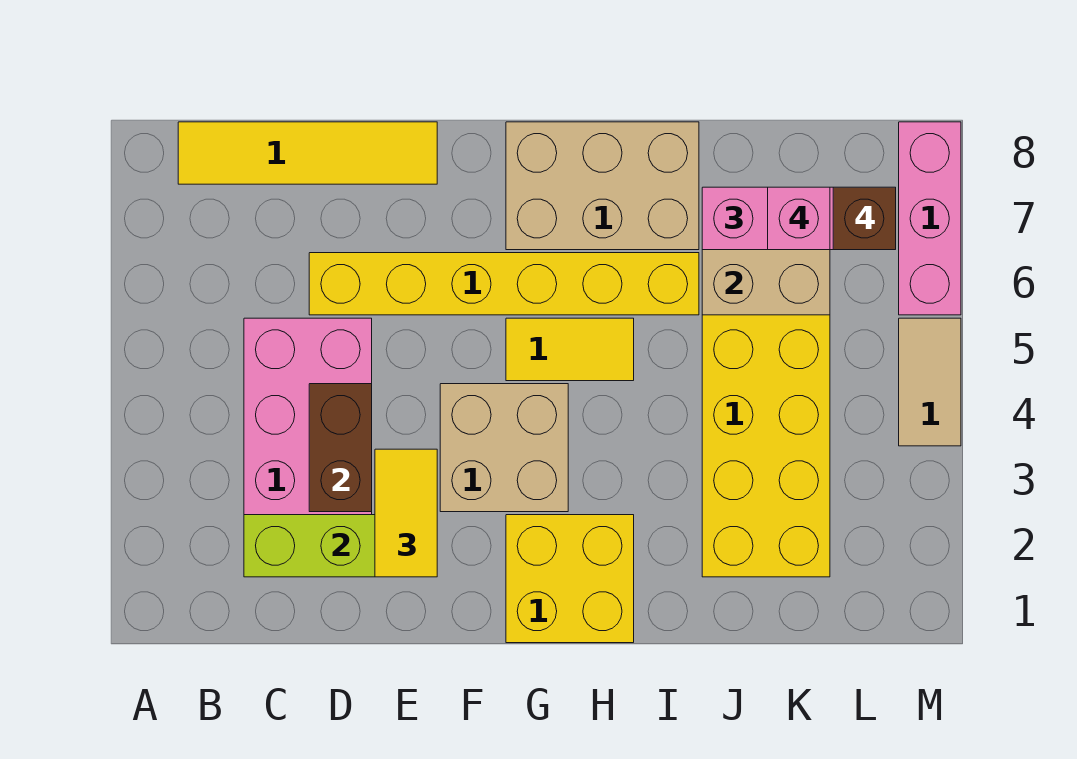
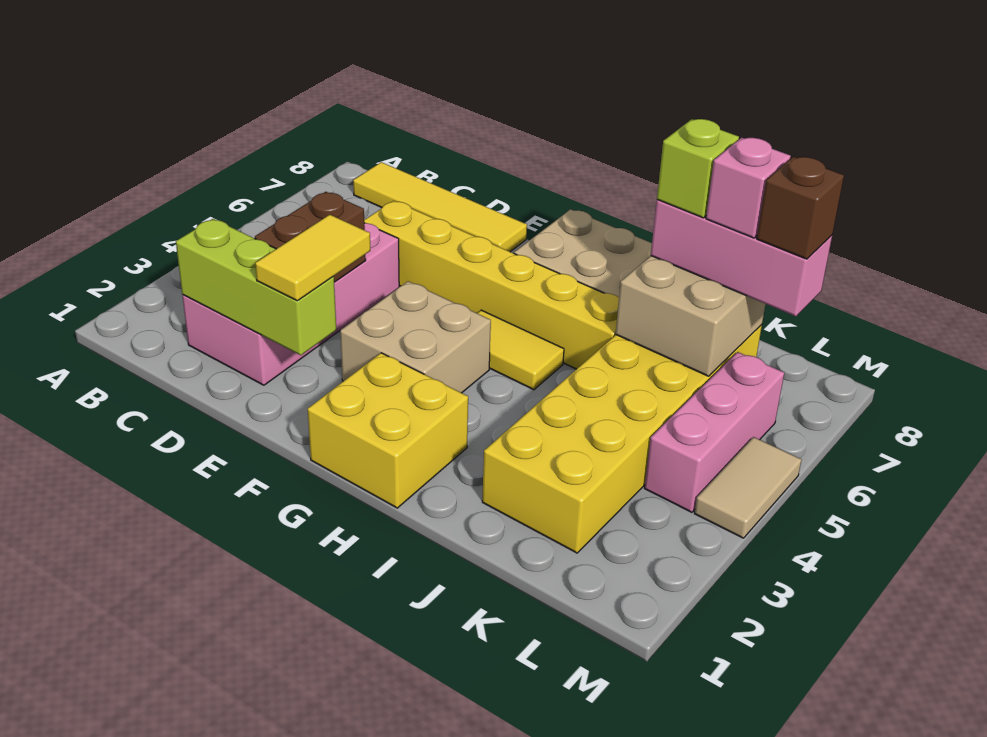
none -> lime 1x1 brick [657,119,739,218]
pink 1x3 brick [899,122,961,315] -> pink 1x3 brick moved to [645,352,784,512]

